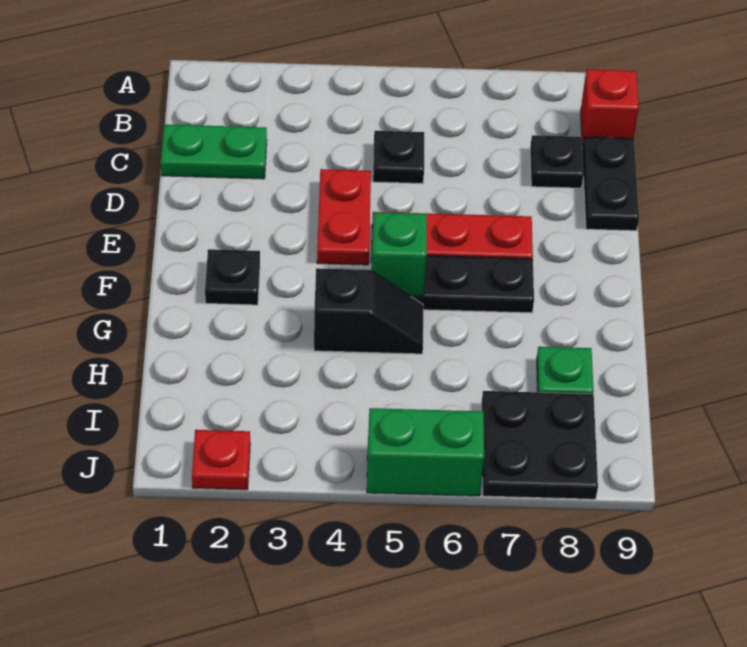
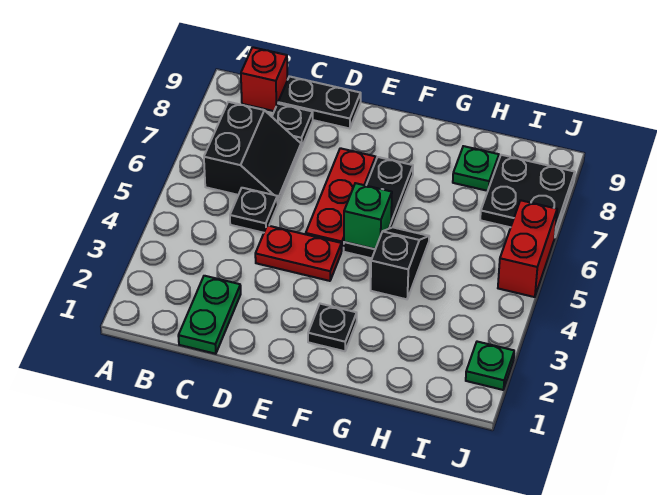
none -> black 2x2 slope [204,102,301,204]
red 1x1 plate [192,430,250,490] -> green 1x1 plate [466,342,514,390]
green 1x2 brick [367,408,484,496] -> red 1x2 brick [498,200,557,297]

